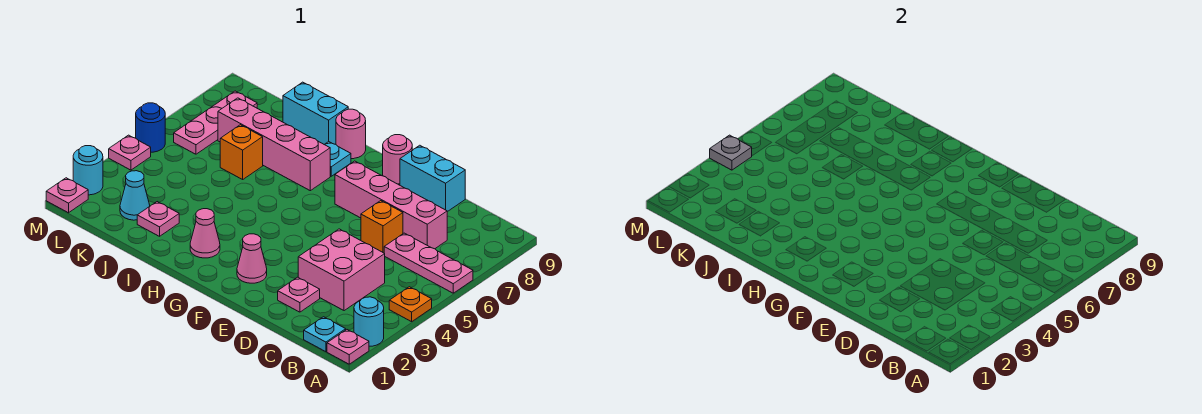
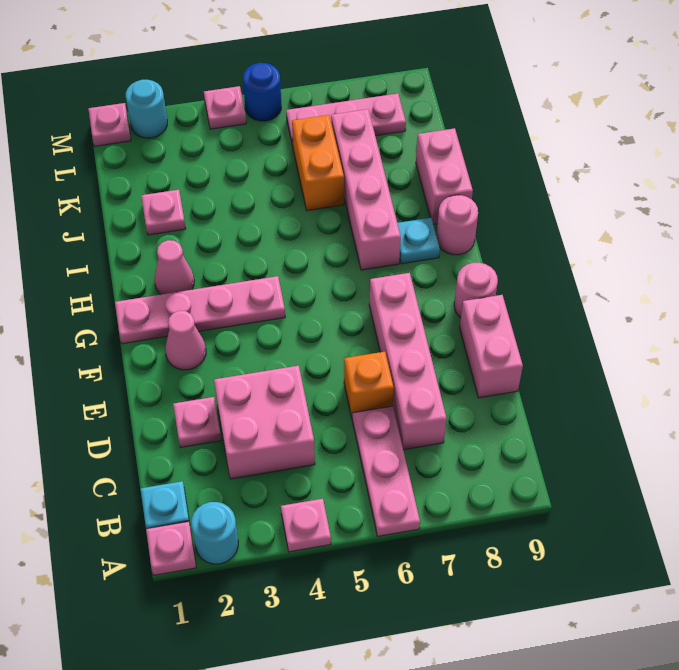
orange 1x1 plate [389,287,432,322] -> pink 1x1 plate [281,499,331,552]
cyan 1x2 brick [400,145,465,212] -> pink 1x2 brick [460,295,523,398]
none -> pink 1x4 plate [115,276,285,344]
cyan 1x2 brick [283,82,348,145] -> pink 1x2 brick [416,128,473,225]
orange 1x1 brick [220,125,263,179] -> orange 1x2 brick [292,115,344,211]
cyan 1x1 cone [120,171,150,220] -> none
grey 1x1 plate [710,135,752,170] -> none

